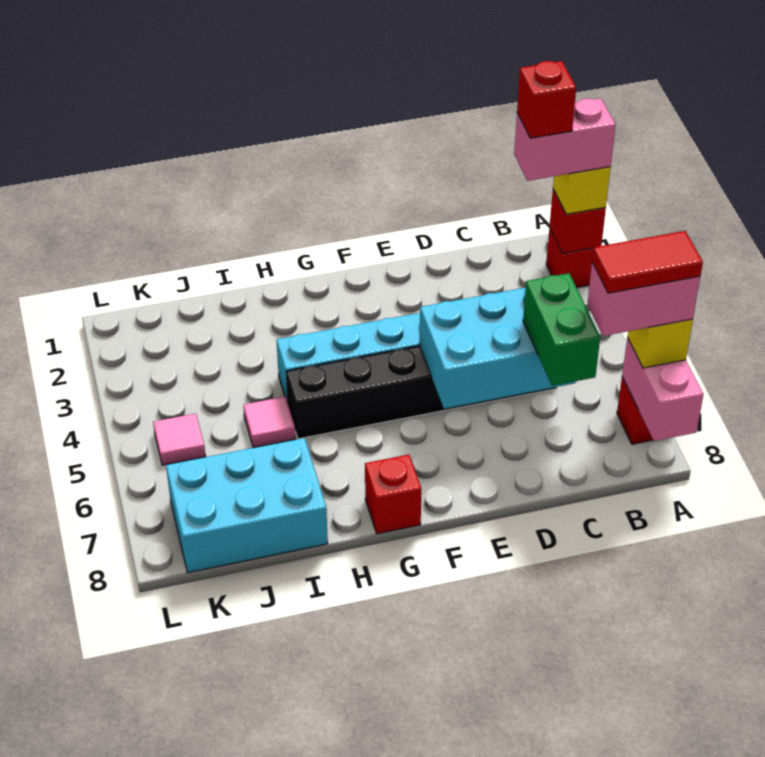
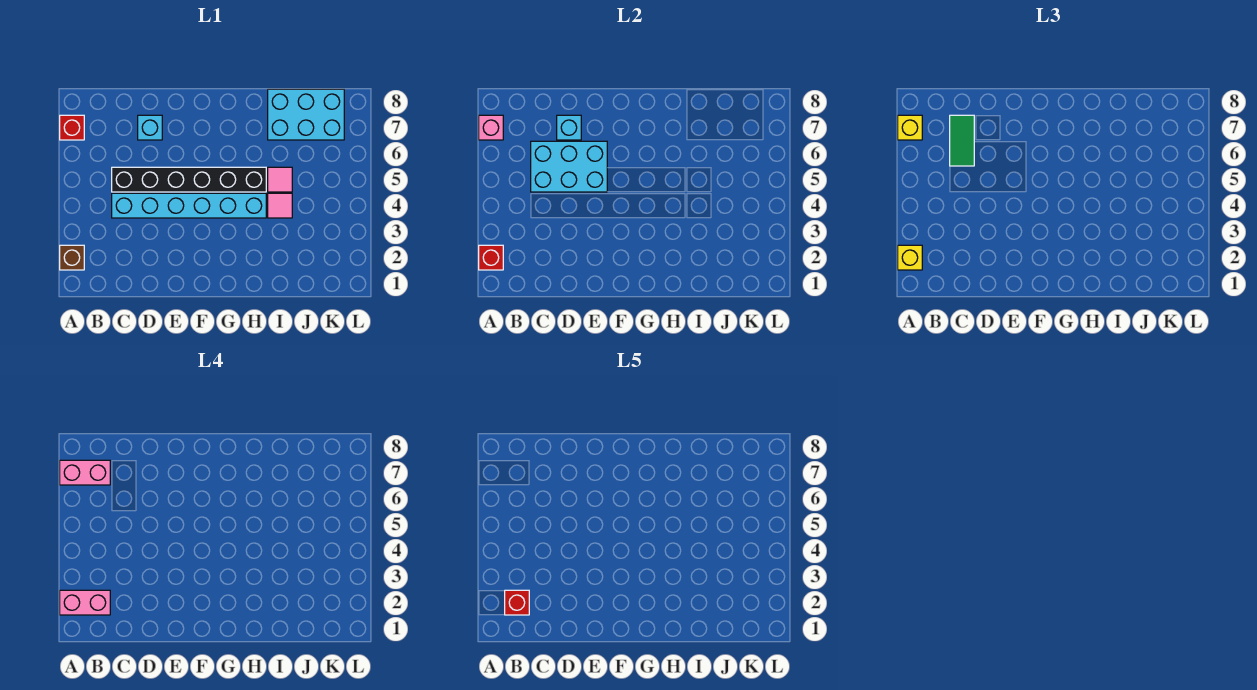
red 1x1 brick [546,228,594,288] -> brown 1x1 brick [60,245,84,270]
pink 1x2 brick [622,338,704,441] -> pink 1x1 brick [479,115,503,140]
red 1x2 tile [592,231,703,293] -> none
green 1x2 brick [523,273,600,386] -> green 1x2 tile [950,115,974,166]
none -> cyan 1x1 brick [138,115,162,140]
none -> cyan 1x1 brick [557,115,581,140]
red 1x1 brick [365,455,422,534] -> none
pink 1x1 tile [153,413,206,465] -> pink 1x1 tile moved to [268,193,292,218]

